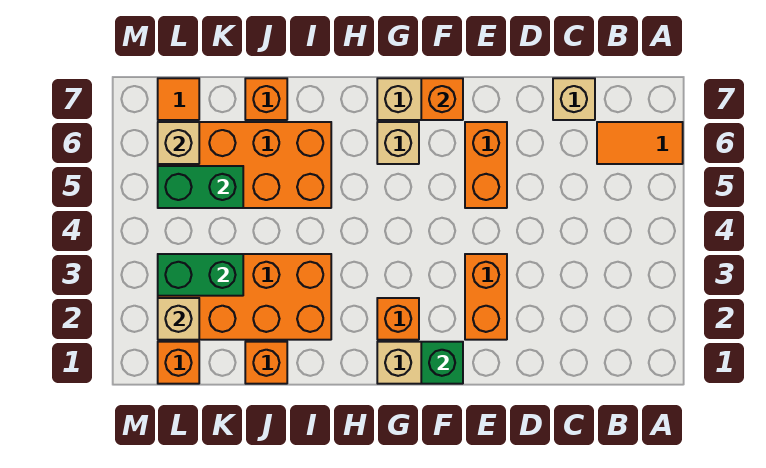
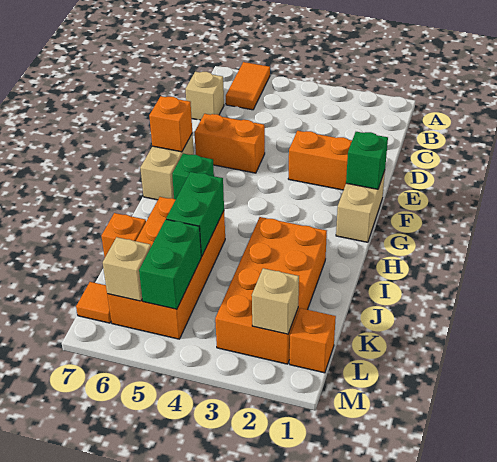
orange 1x1 brick [377,298,419,340] -> none
tan 1x1 brick [377,122,419,164] -> green 1x1 brick [172,154,214,200]
orange 1x1 brick [245,342,287,384] -> none
green 1x2 brick [158,254,243,296] -> green 1x2 brick moved to [166,172,224,256]

